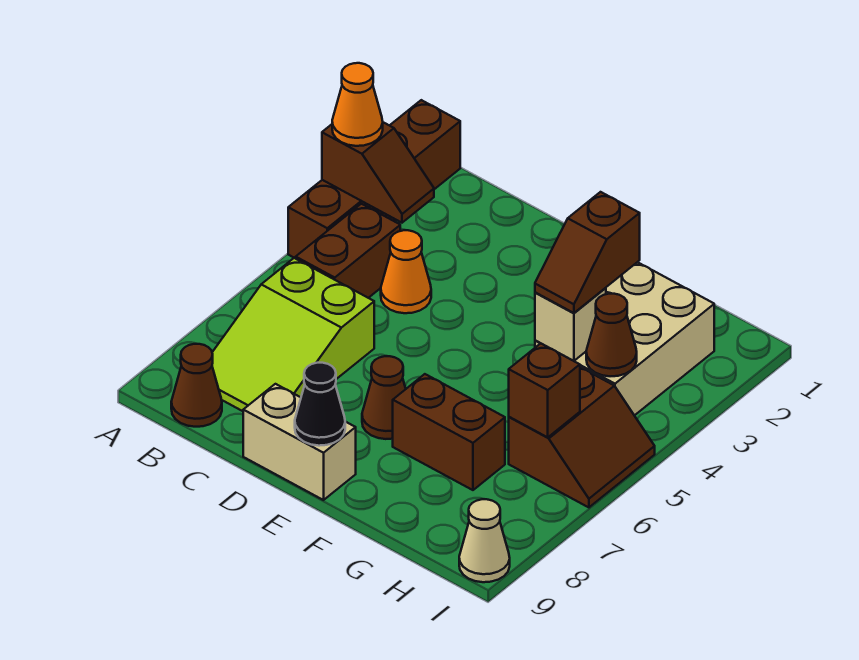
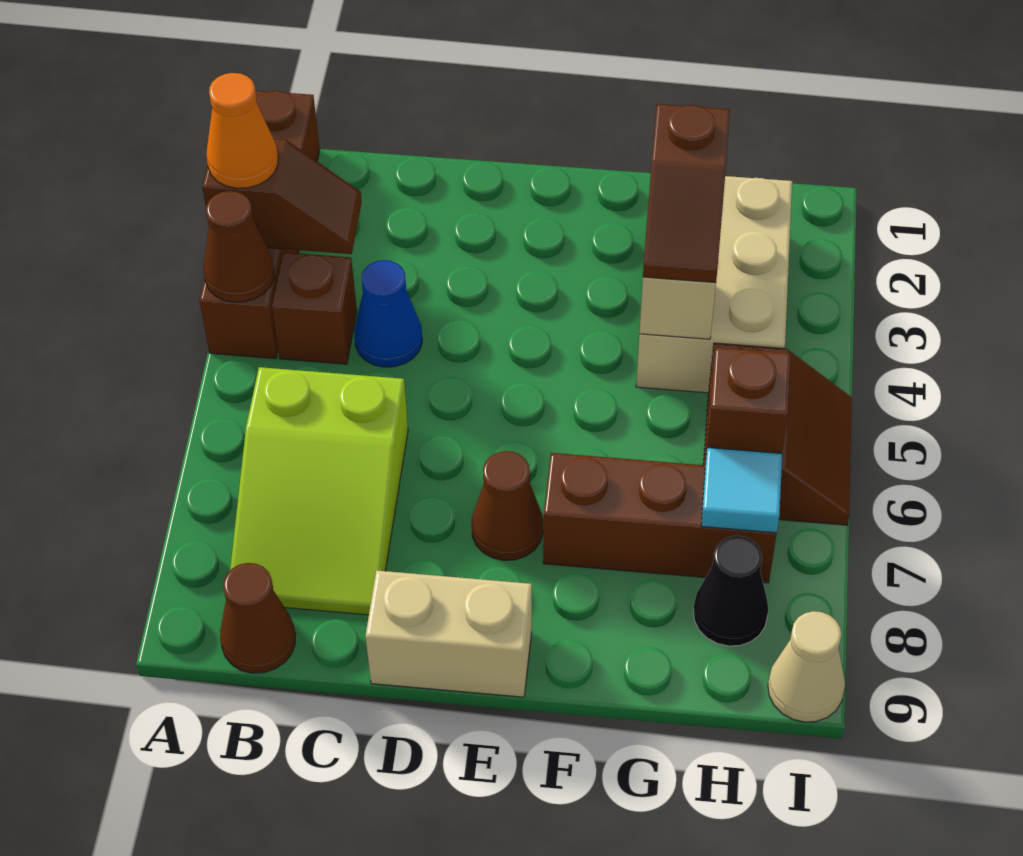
brown 1x2 brick [296,204,400,298] -> brown 1x1 brick [272,252,357,364]
orange 1x1 cone [381,230,431,313] -> blue 1x1 cone [354,260,422,367]
black 1x1 cone [295,363,345,446] -> black 1x1 cone moved to [693,536,768,646]
brown 1x2 brick [393,374,505,490] -> brown 1x3 brick [543,453,777,583]
brown 1x1 cone [586,294,637,376] -> brown 1x1 cone moved to [204,191,274,302]
none -> cyan 1x1 tile [701,448,782,533]

